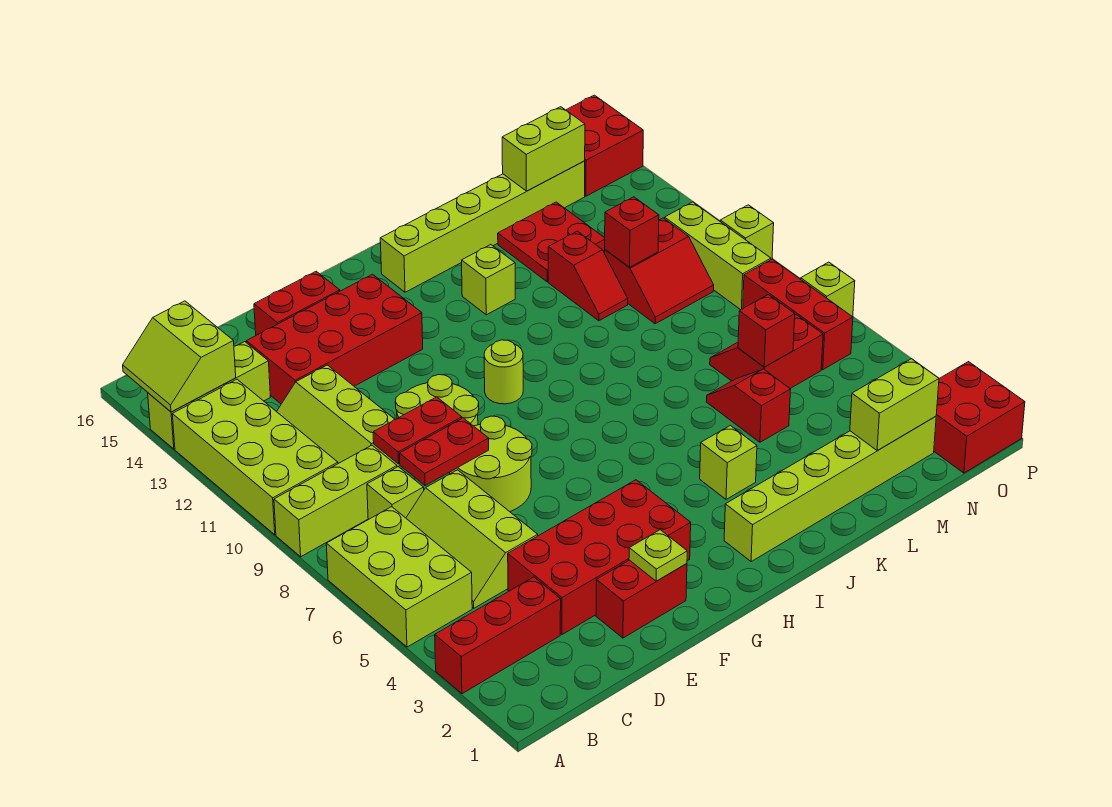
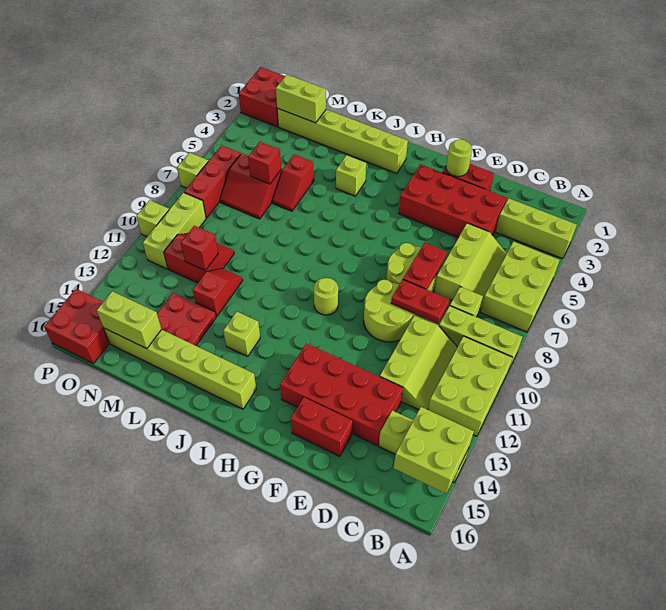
red 1x3 brick [435,577,561,694] -> lime 1x3 brick [496,199,577,259]
lime 2x4 brick [172,379,338,535] -> lime 2x3 brick [428,336,512,436]
lime 2x2 slope [123,301,236,412] -> lime 2x2 brick [394,407,474,493]
red 1x2 plate [400,418,489,486] -> red 1x2 plate turned to [403,243,447,289]
lime 1x1 plate [629,530,687,581] -> lime 1x1 round brick [446,139,472,176]

